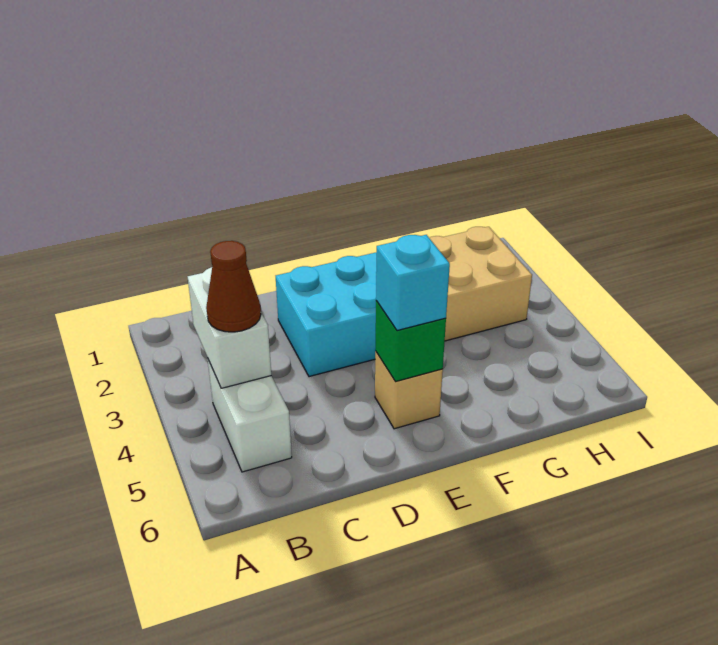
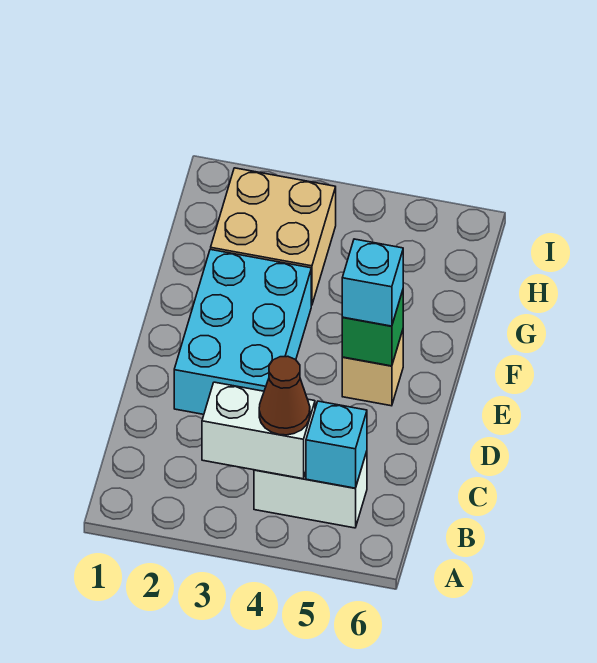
none -> cyan 1x1 brick [306,401,367,488]

